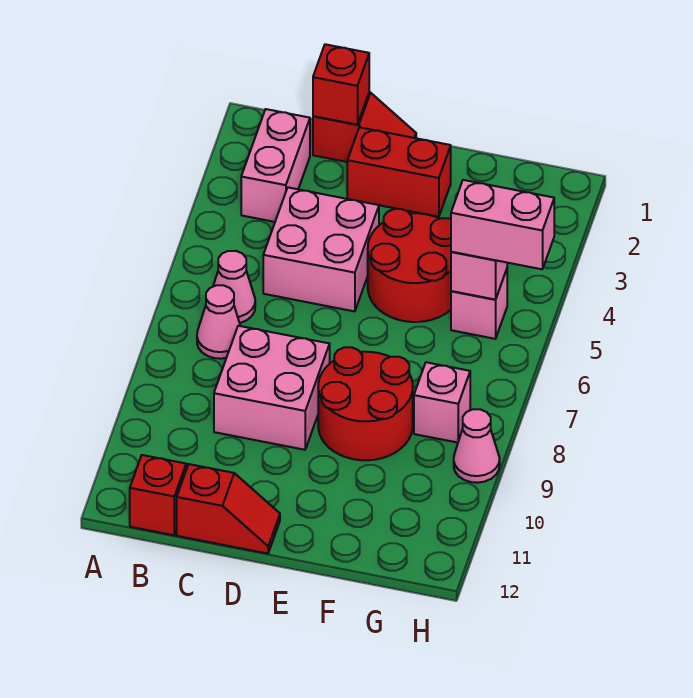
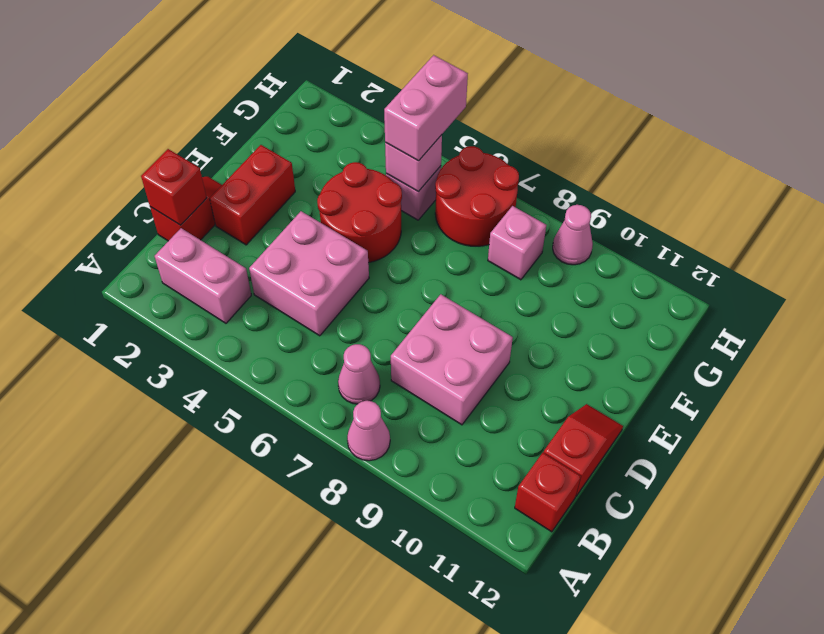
pink 1x1 cone [213,251,255,323] -> pink 1x1 cone moved to [347,401,390,461]
red 2x2 round brick [318,347,413,460] -> red 2x2 round brick moved to [435,146,519,246]

